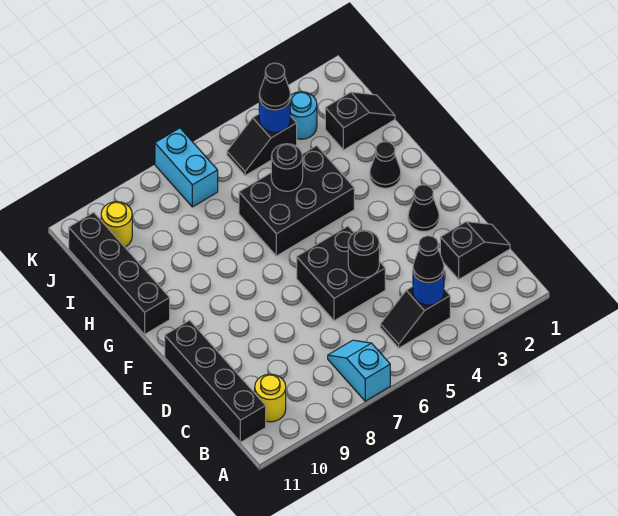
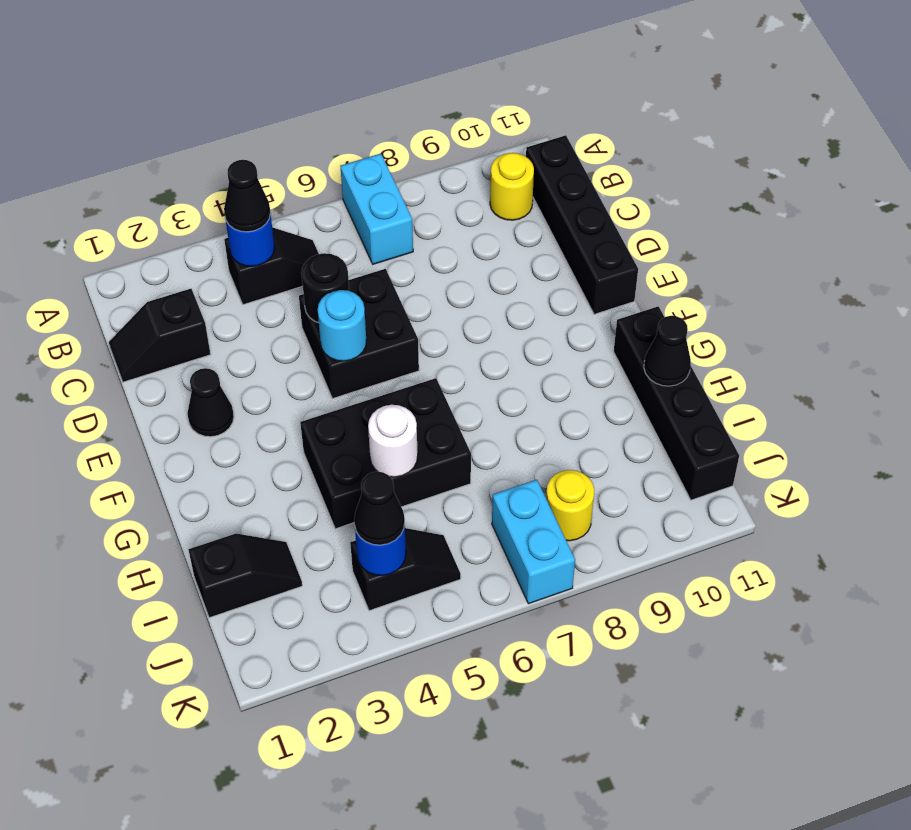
cyan 1x2 slope [328,340,390,401] -> cyan 1x2 brick [340,154,413,264]
black 1x1 cone [370,141,401,188] -> black 1x1 cone moved to [644,316,691,386]
black 1x1 round brick [271,144,303,191] -> white 1x1 round brick [368,405,418,477]
black 1x2 slope [325,92,395,150] -> black 1x2 slope turned to [188,534,302,618]
cyan 1x1 round brick [290,92,317,139] -> cyan 1x1 round brick moved to [318,290,366,361]
yellow 1x1 round brick [101,202,132,247] -> yellow 1x1 round brick moved to [546,470,594,541]

